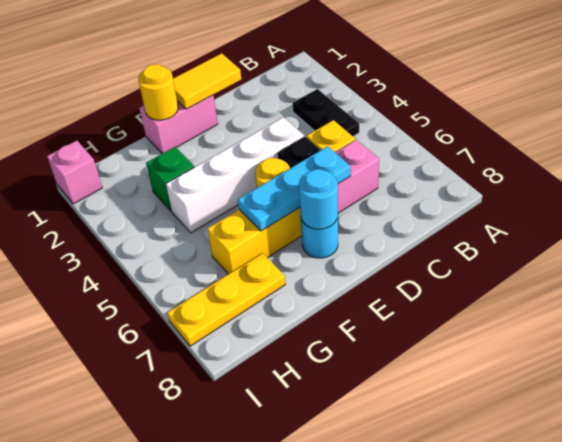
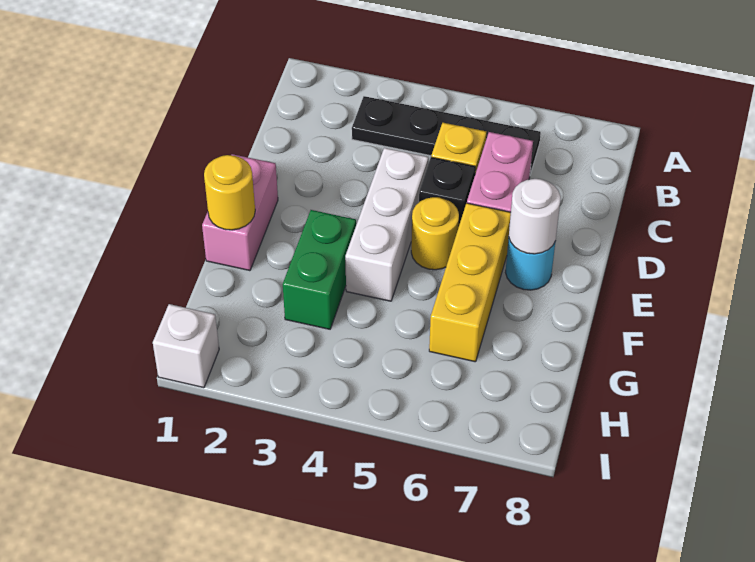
black 1x2 plate [293,89,359,136] -> black 1x4 plate [352,96,541,174]
yellow 1x2 tile [173,53,241,109] -> none
white 1x4 brick [166,117,305,233] -> white 1x3 brick [345,148,428,301]
cyan 1x3 plate [238,146,351,231] -> none
cyan 1x1 round brick [299,169,338,229] -> white 1x1 round brick [509,179,561,254]
green 1x1 brick [146,147,194,211] -> green 1x2 brick [283,210,356,329]
yellow 1x3 plate [167,253,285,346] -> none
pink 1x1 brick [47,141,102,204] -> white 1x1 brick [153,304,219,388]

